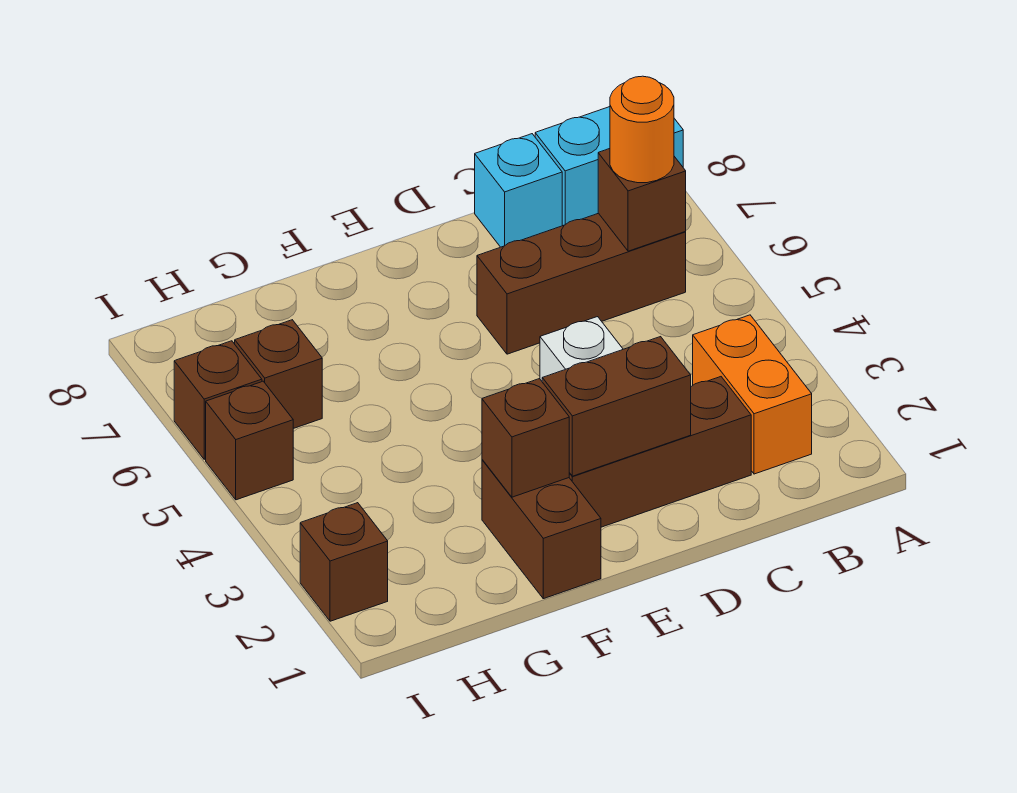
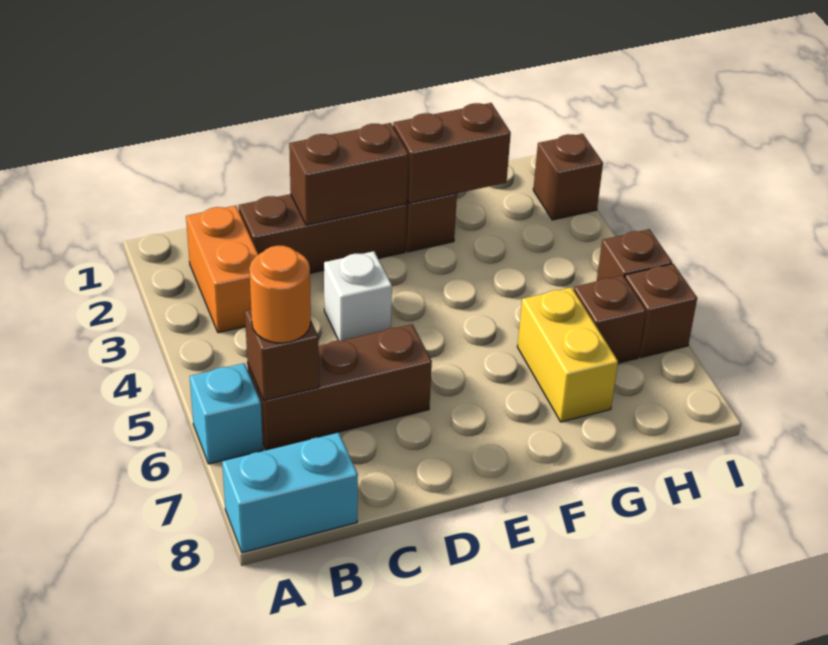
cyan 1x1 brick [475,134,562,247] -> cyan 1x1 brick moved to [190,363,263,464]
brown 1x1 brick [482,379,569,497] -> brown 1x2 brick [393,103,511,203]
none -> yellow 1x2 brick [517,287,618,422]

